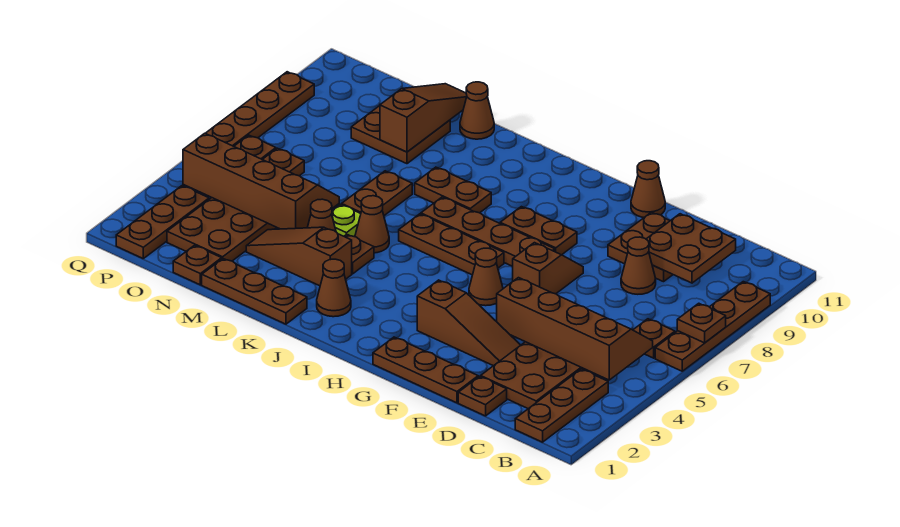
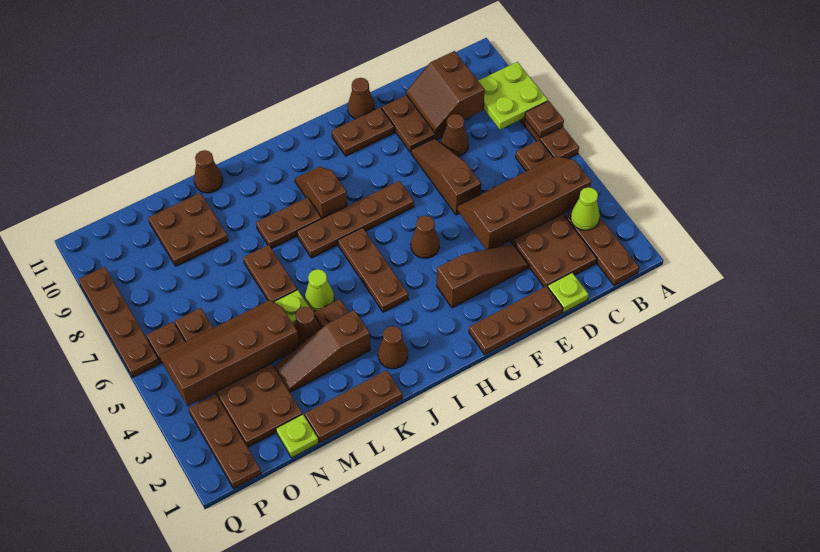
none -> lime 2x2 plate [478,62,548,130]
none -> lime 1x1 cone [571,187,600,230]
brown 2x2 plate [646,214,736,283] -> brown 2x2 slope [406,51,485,134]
brown 1x1 plate [458,376,507,416] -> lime 1x1 plate [548,273,589,313]
brown 1x2 slope [513,243,583,294] -> brown 1x2 slope moved to [295,167,347,219]
brown 1x2 plate [500,207,577,255] -> brown 1x2 plate moved to [332,108,394,156]
brown 1x3 plate [399,214,504,275] -> brown 1x3 plate turned to [338,228,408,312]
brown 1x1 cone [355,196,389,253] -> lime 1x1 cone [305,269,334,311]
brown 1x3 slope [380,84,467,152] -> brown 1x3 slope moved to [411,138,481,215]
brown 1x1 plate [173,245,222,285] -> lime 1x1 plate [276,414,319,458]

